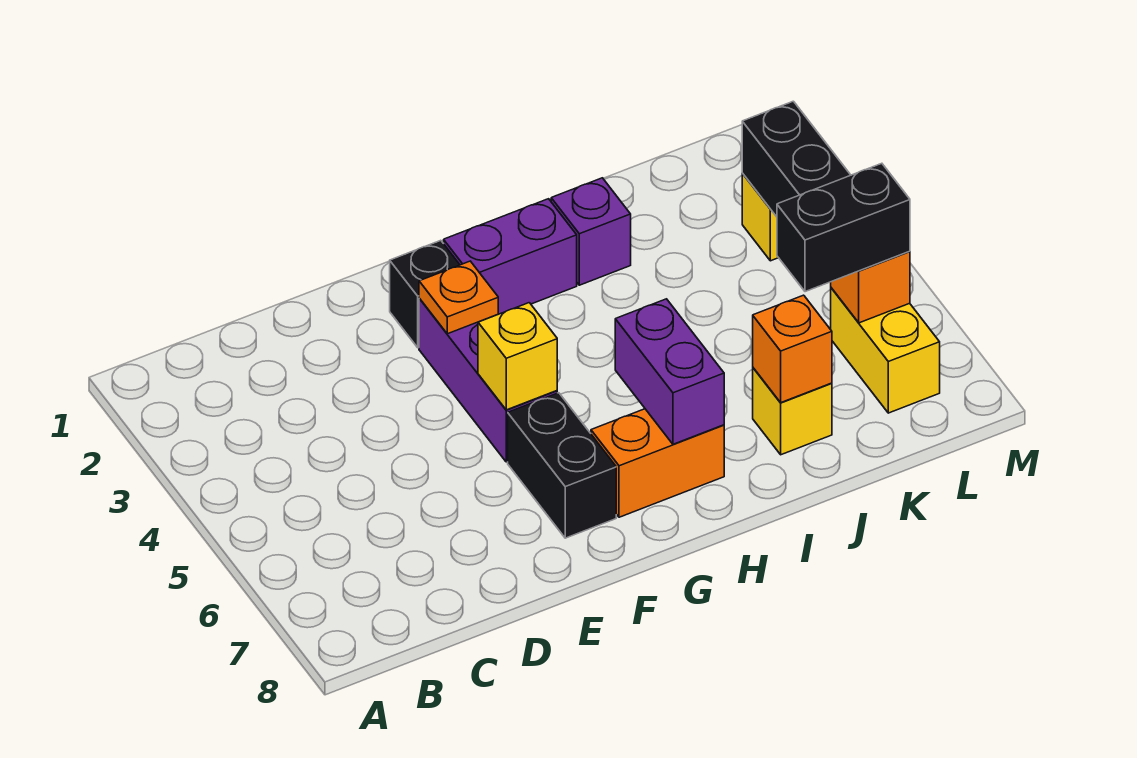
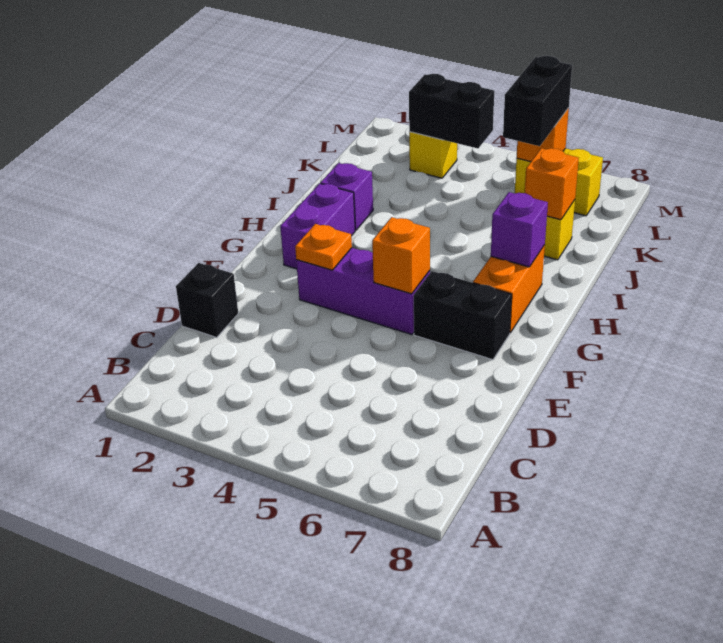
black 1x1 brick [390,240,460,348] -> black 1x1 brick moved to [176,263,238,337]
yellow 1x1 brick [478,303,557,410] -> orange 1x1 brick [372,217,430,294]
purple 1x2 brick [615,299,724,444] -> purple 1x1 brick [491,192,548,267]

